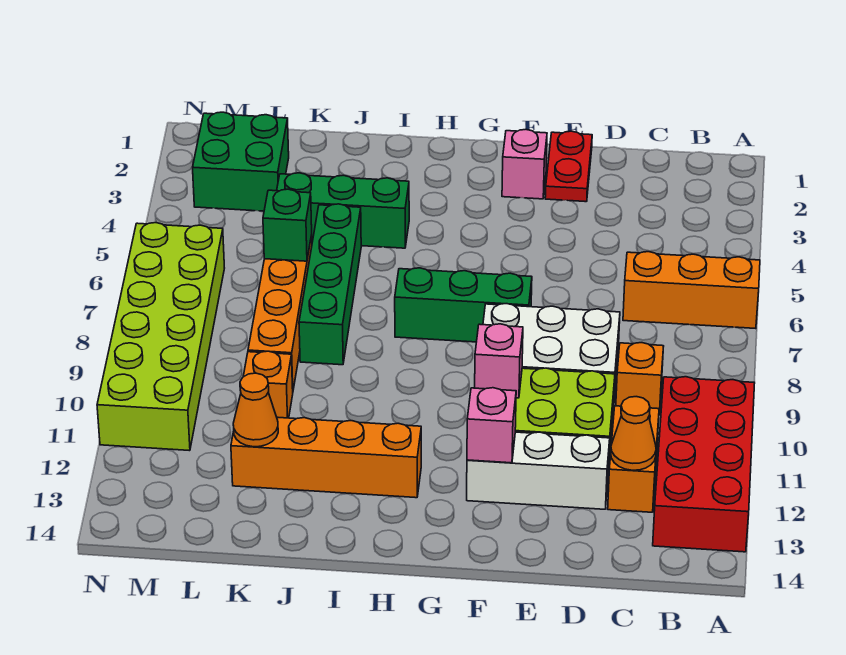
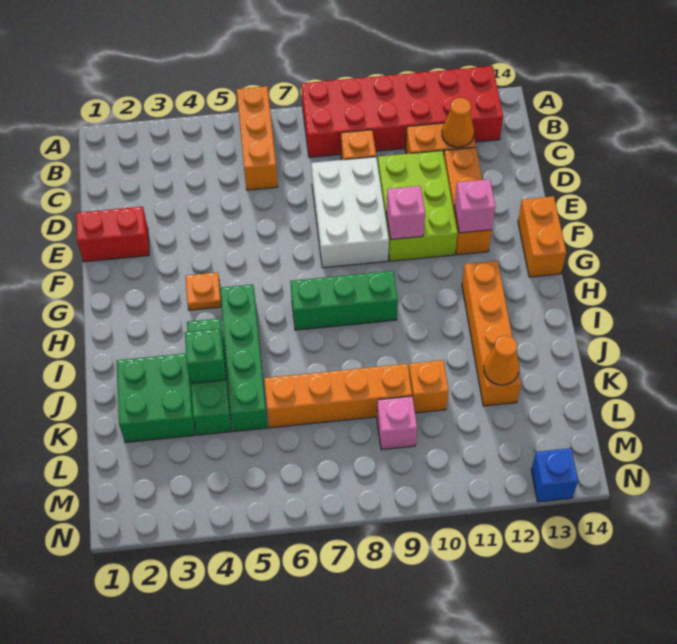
red 2x4 brick [653,377,755,552] -> red 2x6 brick [302,66,503,157]
white 1x3 brick [467,432,610,509] -> orange 1x3 brick [444,147,492,255]
red 1x2 plate [545,131,592,202] -> red 1x2 brick [76,207,149,262]
pink 1x1 brick [502,130,547,199] -> pink 1x1 brick moved to [377,396,417,450]
green 1x3 brick [395,268,532,342] -> green 1x3 brick turned to [290,271,398,330]
none -> orange 1x2 brick [518,196,566,277]
none -> orange 1x1 plate [186,272,221,310]
green 1x4 brick [299,204,361,365] -> green 1x4 brick turned to [220,285,267,431]
green 1x1 brick [263,189,312,261] -> green 1x1 brick moved to [185,329,226,384]
green 2x2 brick [193,112,289,211] -> green 2x2 brick moved to [117,354,195,443]
lime 2x6 brick [97,223,224,451] -> none
none -> blue 1x1 brick [531,448,578,502]

